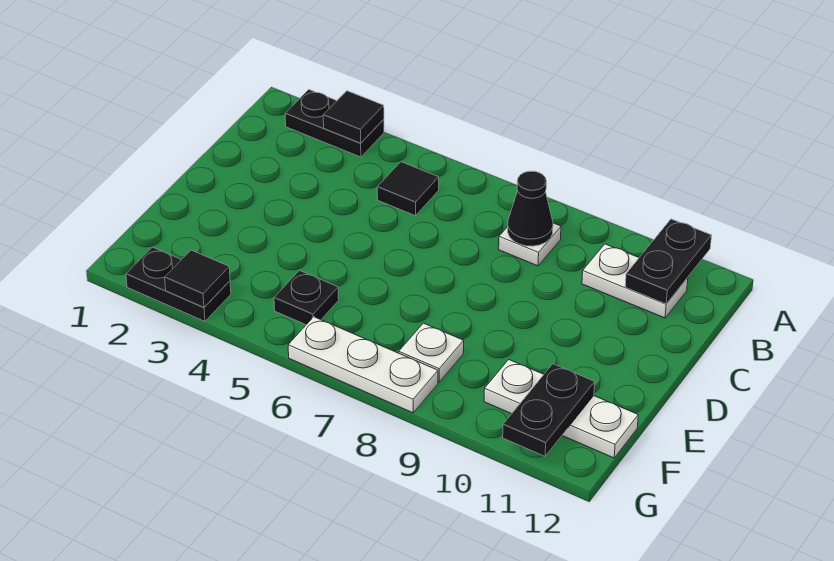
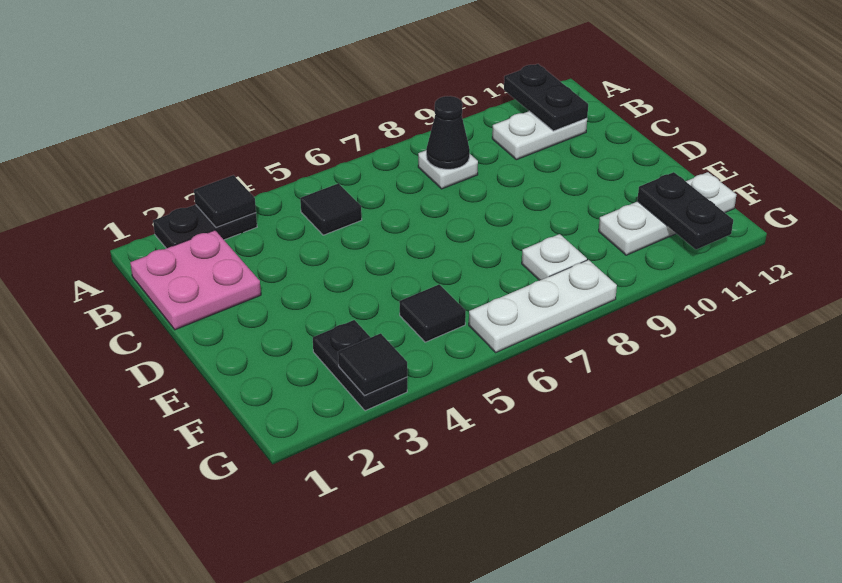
none -> pink 2x2 plate [130,230,261,330]
black 1x1 plate [274,271,339,325] -> black 1x1 tile [399,284,466,342]
black 1x2 plate [126,247,231,321] -> black 1x2 plate turned to [313,320,407,411]

